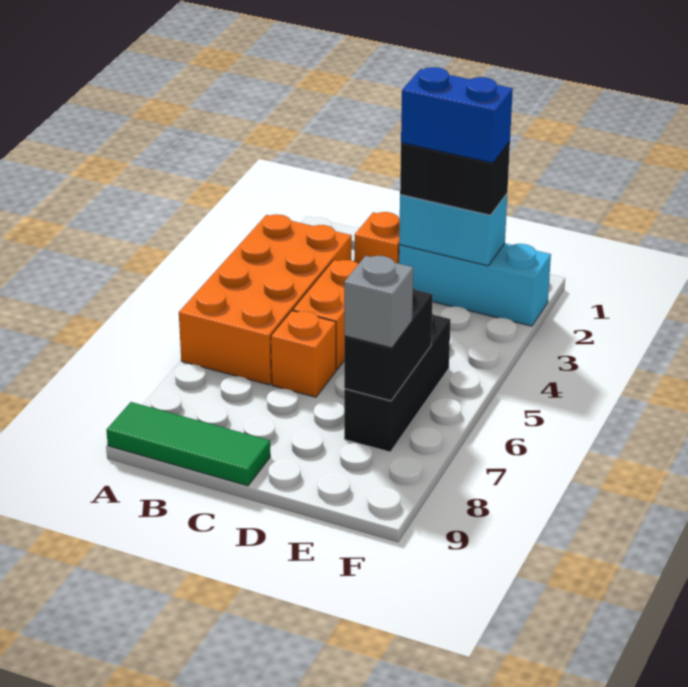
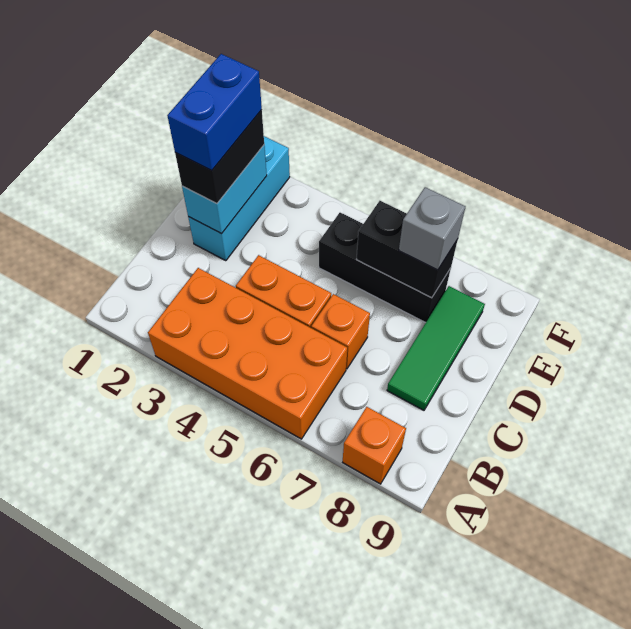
green 1x3 tile [107,402,270,486] -> green 1x3 tile moved to [387,286,485,410]
orange 1x1 brick [355,212,400,264] -> orange 1x1 brick moved to [343,407,406,484]

